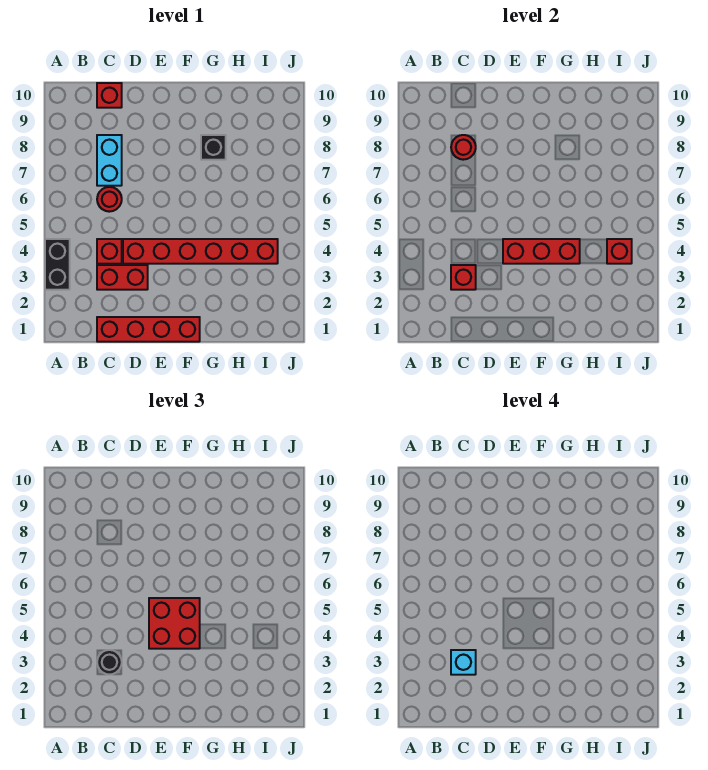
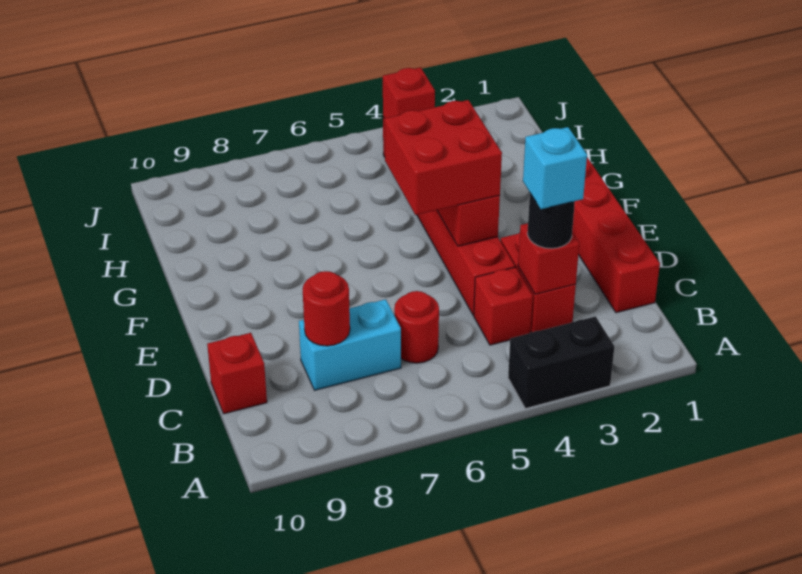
black 1x1 brick [201,135,226,160] -> none

